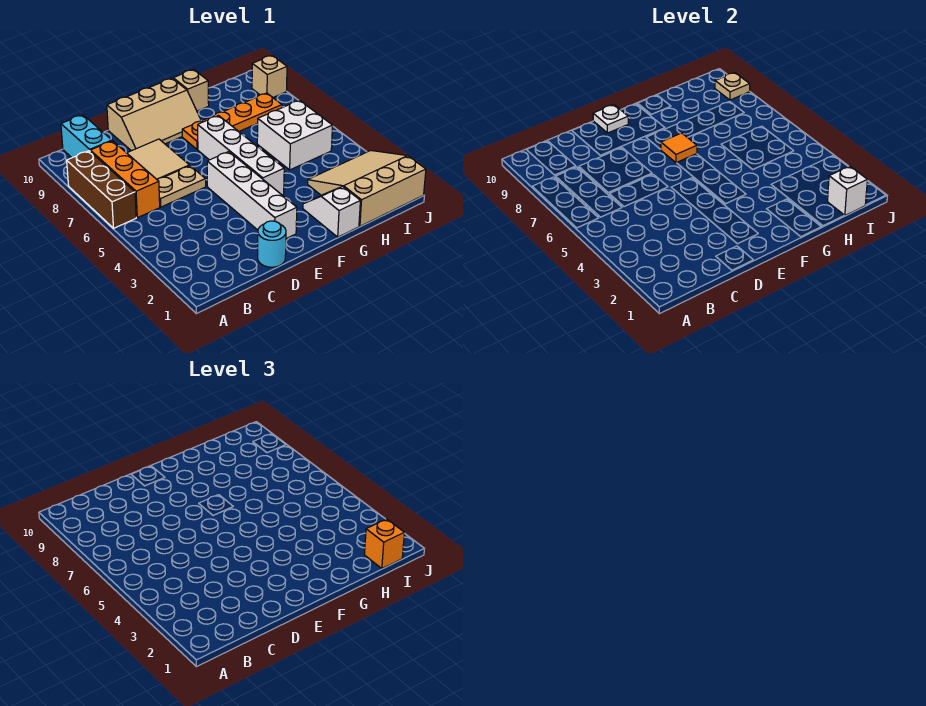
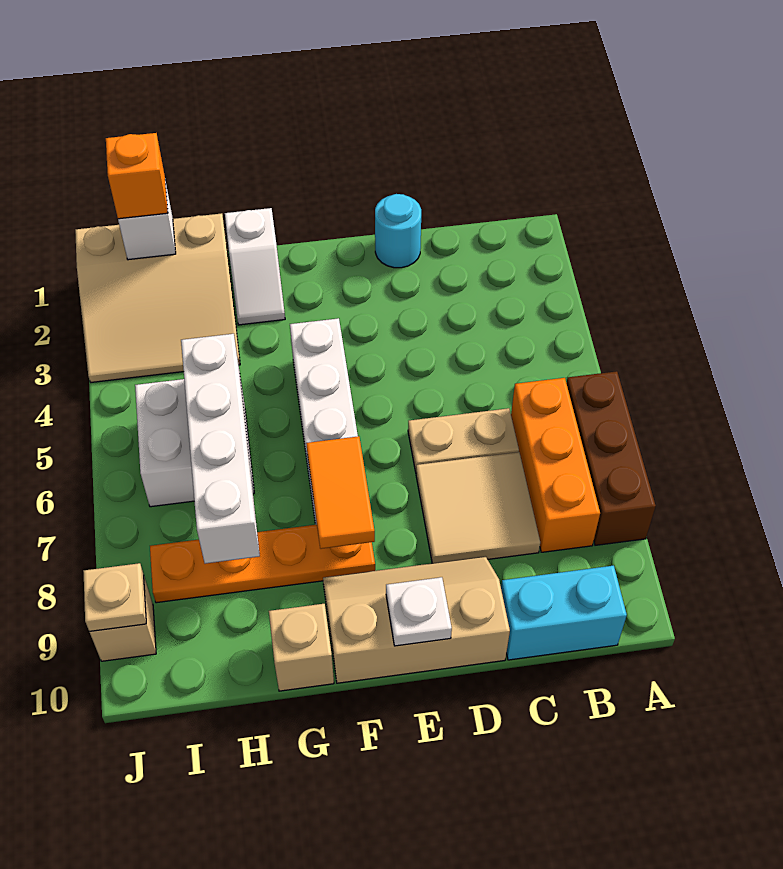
cyan 1x2 brick [61,115,112,158] -> cyan 1x2 brick turned to [501,566,627,660]
white 1x4 brick [207,152,297,239] -> white 1x4 brick moved to [181,334,260,564]
orange 1x1 tile [661,133,697,163] -> orange 1x2 tile [306,436,375,549]

